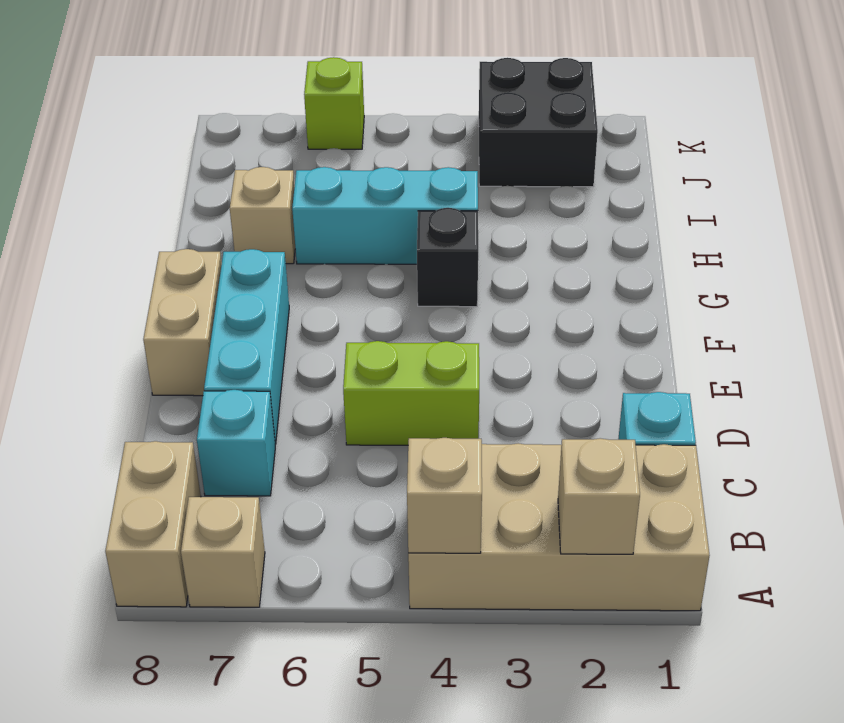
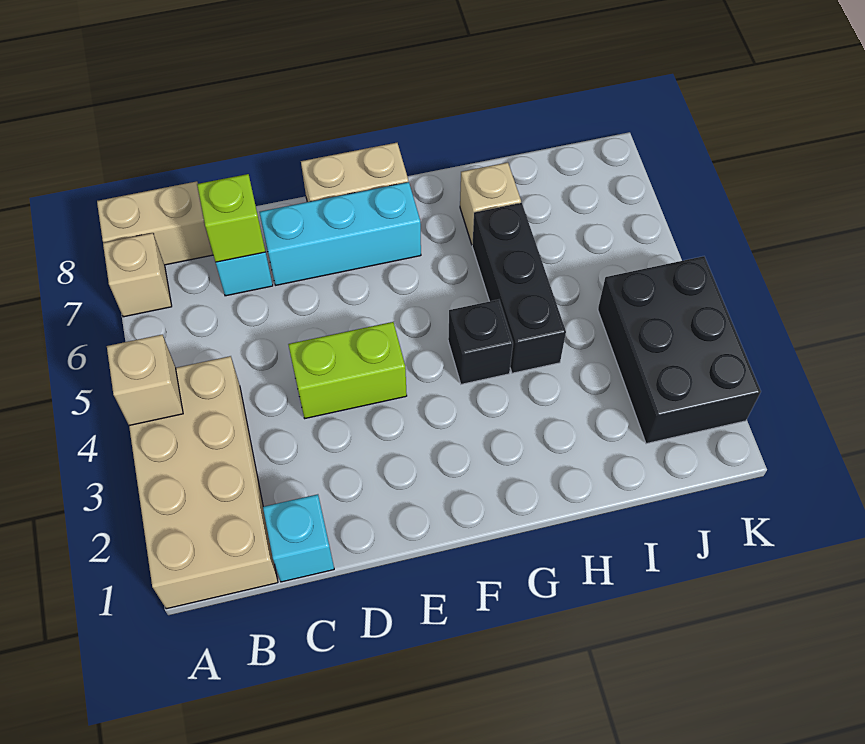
tan 1x1 brick [558,438,640,554] -> none
lime 1x2 brick [343,341,479,445] -> lime 1x2 brick turned to [288,322,407,418]
cyan 1x3 brick [292,167,478,264] -> black 1x3 brick [472,203,566,373]
black 2x2 brick [479,58,598,187] -> black 2x3 brick [598,256,761,444]
lime 1x1 brick [304,57,364,149] -> lime 1x1 brick moved to [197,174,265,262]

